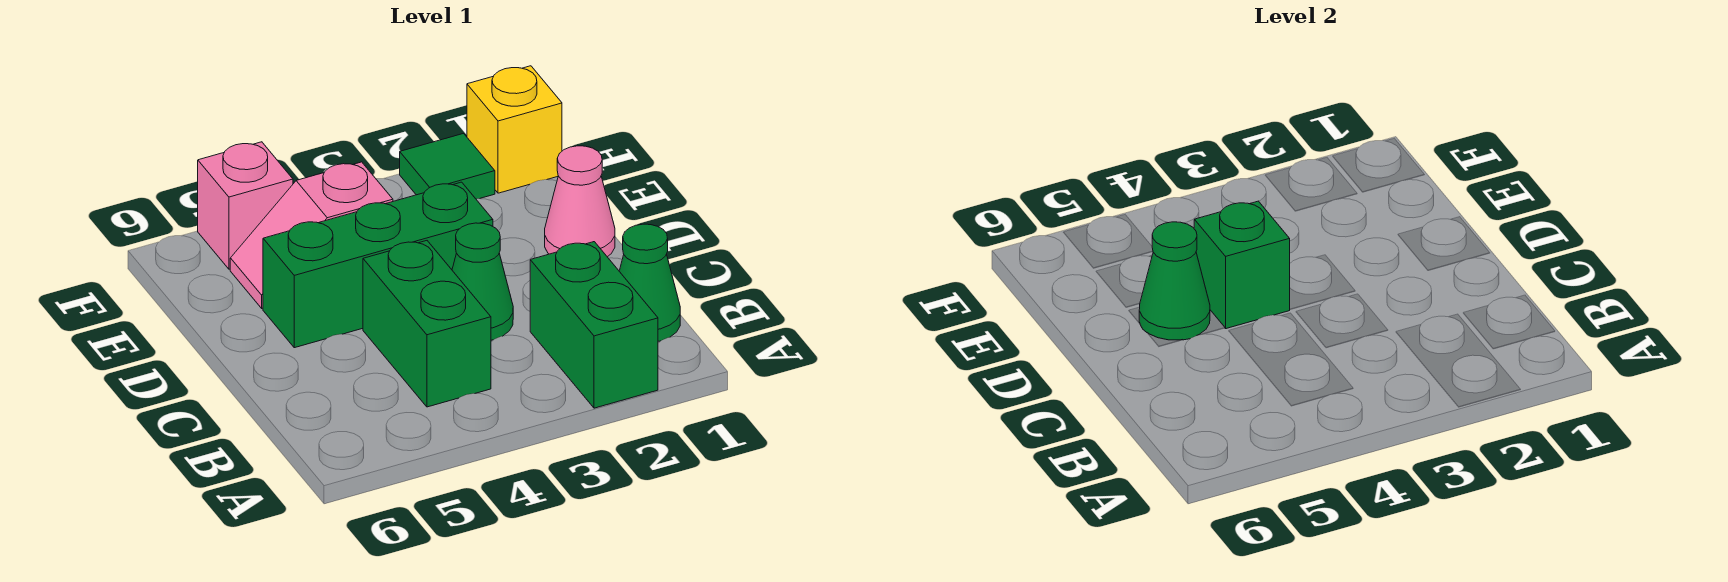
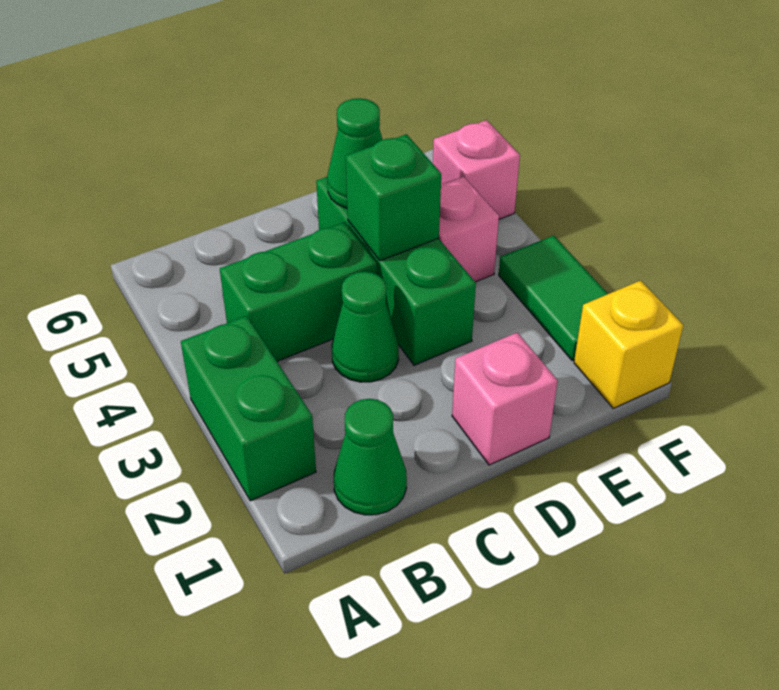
green 1x2 brick [530,242,658,408] -> green 1x2 brick turned to [181,316,316,501]
pink 1x1 cone [545,146,615,257] -> pink 1x1 brick [452,333,558,465]
green 1x1 tile [400,134,495,199] -> green 1x2 tile [499,236,608,360]

